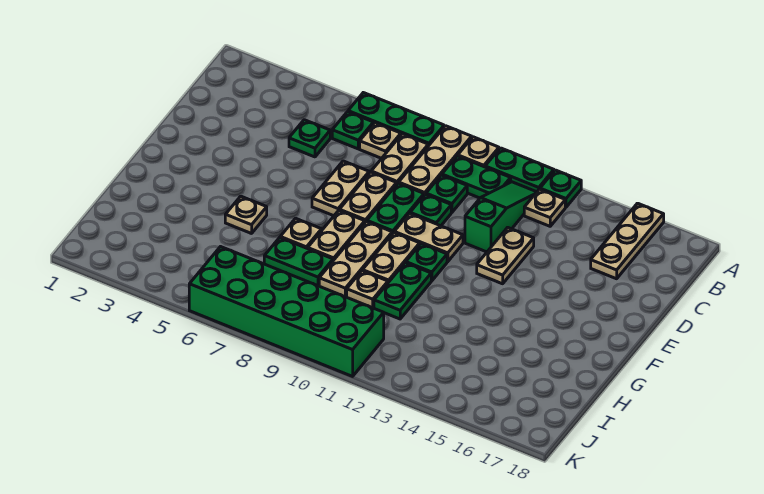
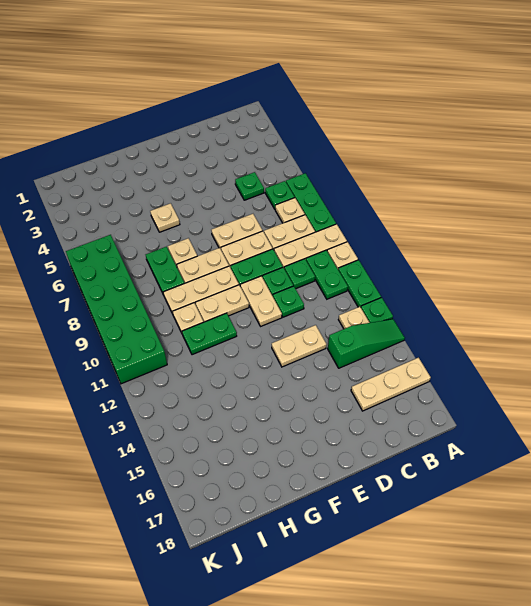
green 1x3 slope [465,182,536,252] -> green 1x3 slope moved to [328,319,405,368]
green 1x1 plate [406,244,447,281] -> green 1x1 plate moved to [273,286,304,317]

